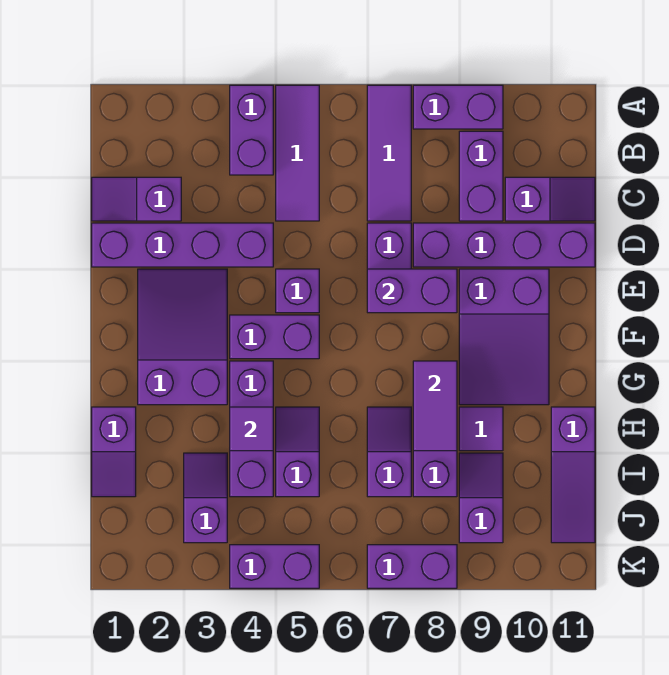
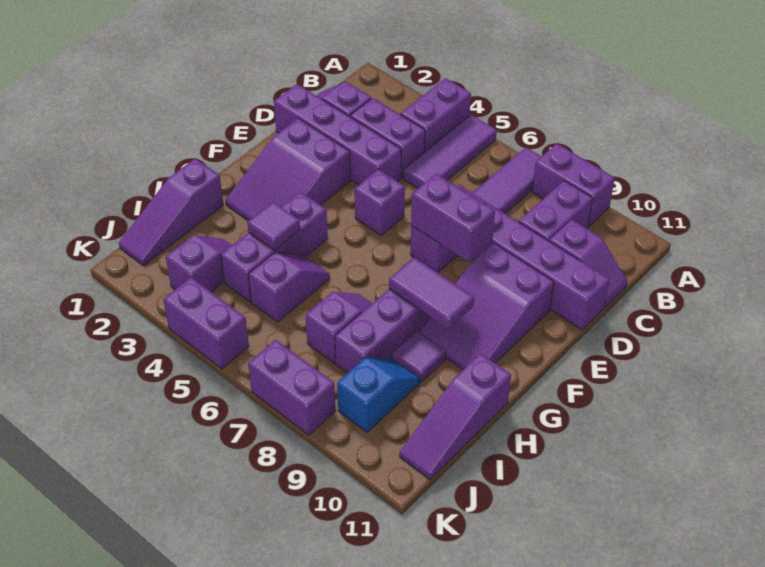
purple 2x3 slope [138,269,227,405] -> purple 2x3 slope turned to [225,118,350,221]
purple 1x2 brick [230,315,319,359] -> purple 1x2 brick moved to [350,98,425,178]
purple 1x2 tile [413,361,457,451] -> purple 1x2 tile turned to [389,257,474,329]
purple 1x2 slope [92,407,136,497] -> purple 1x3 slope [119,158,223,265]
purple 1x2 slope [459,453,503,543] -> blue 1x2 slope [337,358,420,432]

